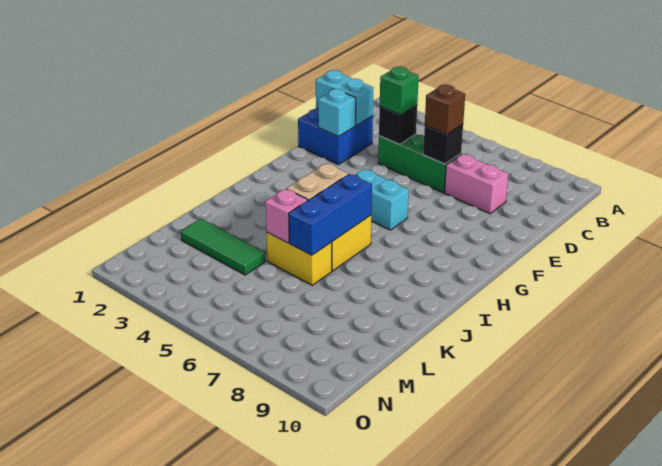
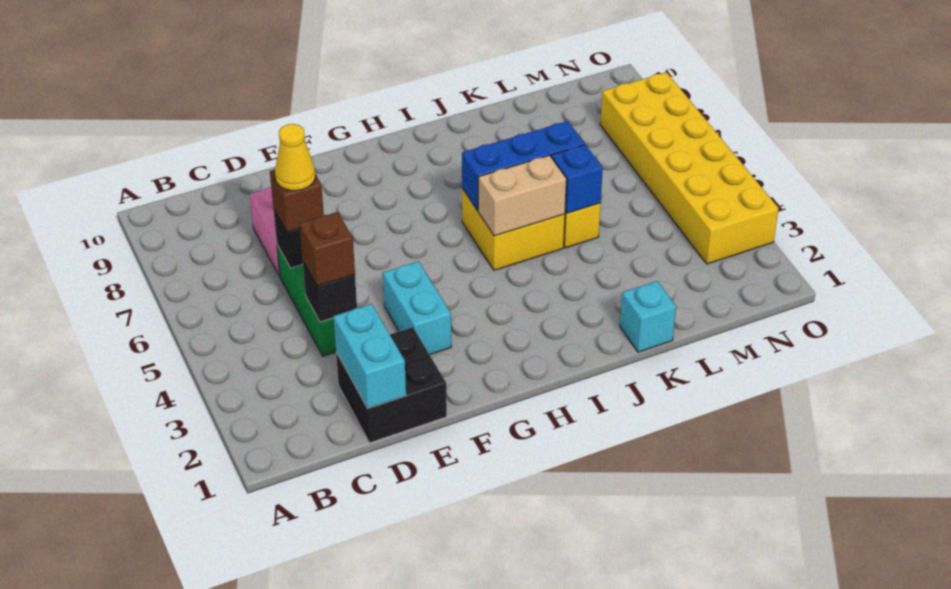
blue 2x2 brick [298,108,373,165] -> black 2x2 brick [336,327,447,443]
green 1x1 brick [380,66,419,115] -> brown 1x1 brick [299,212,355,286]
none -> yellow 1x1 cone [275,124,316,191]
cyan 1x1 brick [318,89,356,136] -> cyan 1x1 brick moved to [620,281,676,352]
cyan 1x2 brick [356,169,409,230] -> cyan 1x2 brick moved to [383,261,451,355]
pink 1x1 brick [265,189,308,243] -> blue 1x1 brick [551,145,603,213]
green 1x3 tile [181,219,265,275] -> none
none -> yellow 2x6 brick [600,72,779,264]

